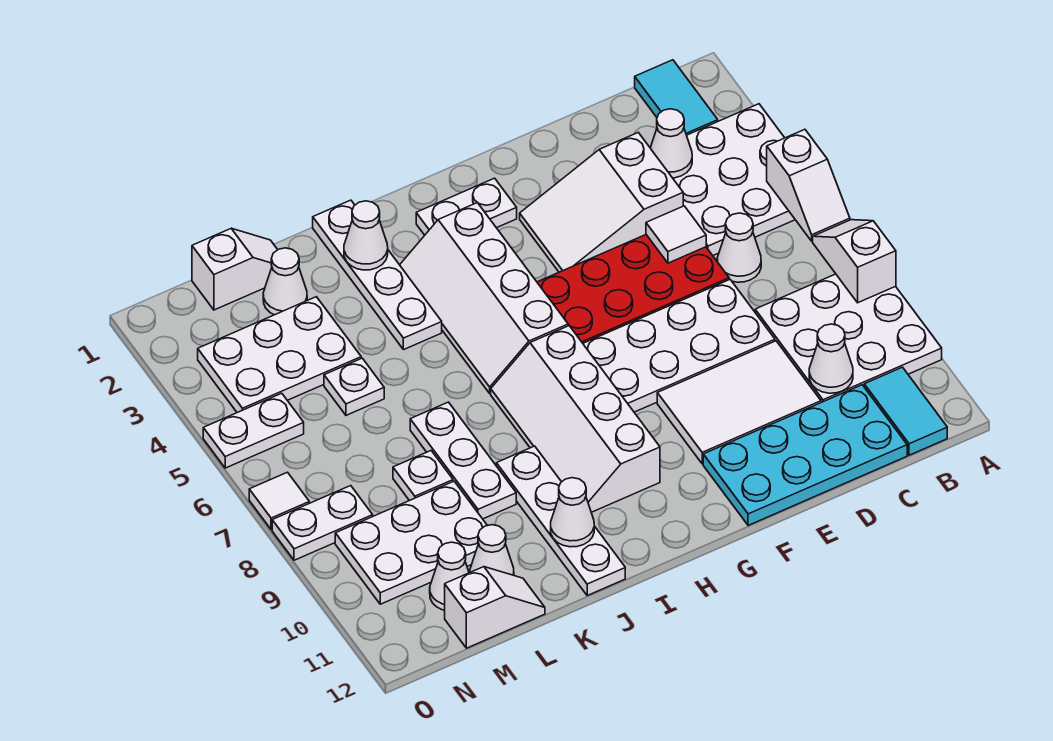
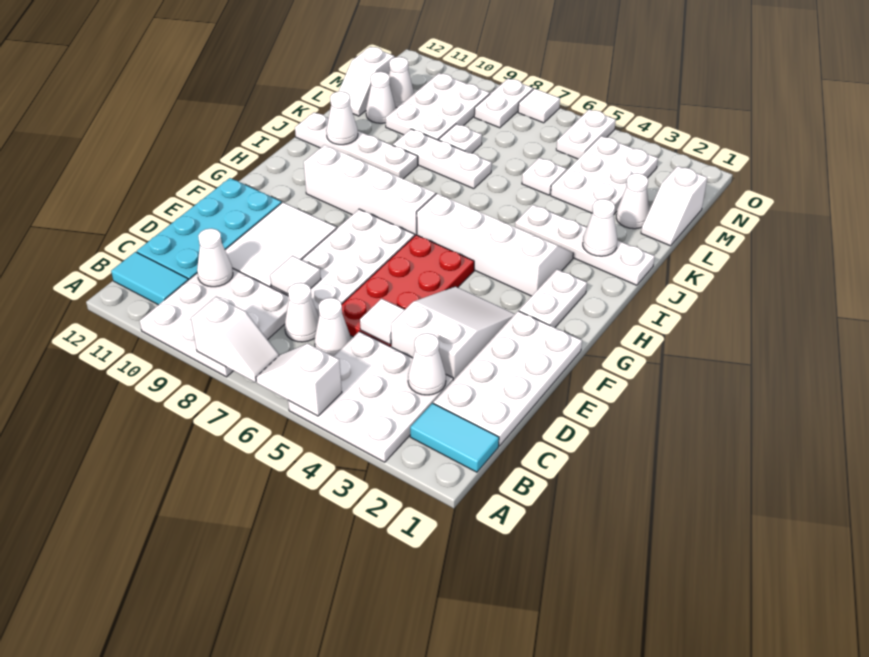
none -> white 2x4 plate [433,311,582,446]
none -> white 1x1 cone [285,283,319,342]
none -> white 1x1 tile [270,256,321,294]

